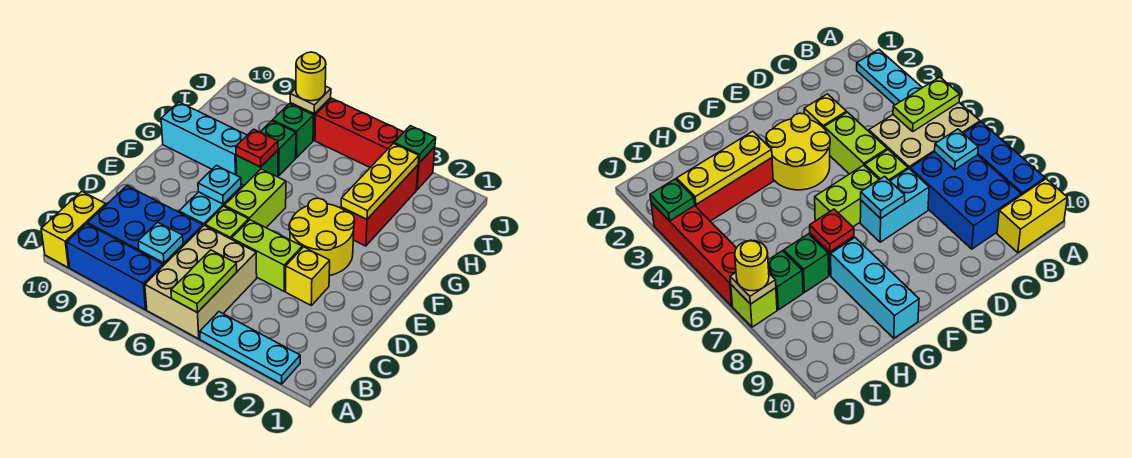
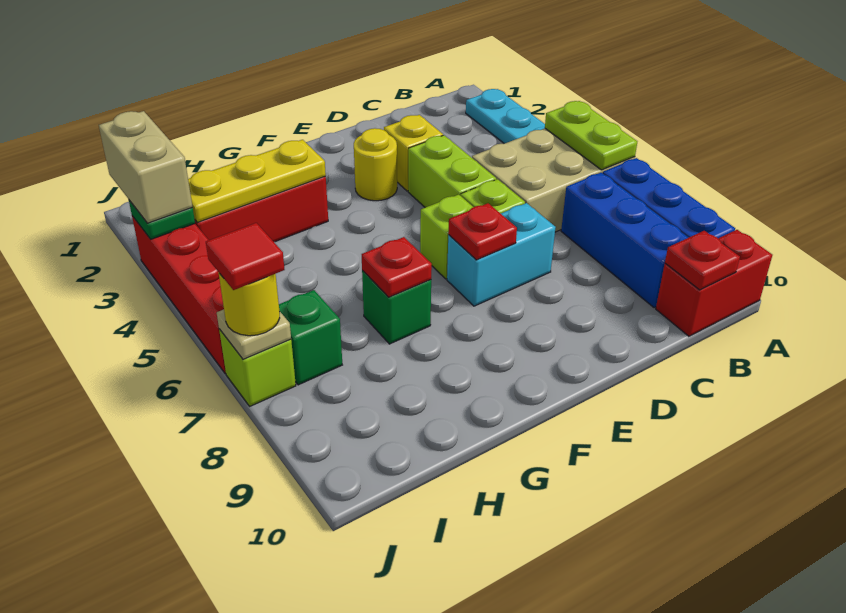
lime 1x2 plate [171,250,237,312] -> lime 1x2 plate turned to [545,101,637,170]
yellow 1x2 brick [41,191,106,268] -> red 1x2 brick [656,230,772,336]
blue 2x3 brick [87,186,203,266] -> blue 1x3 brick [561,173,688,308]
cyan 1x1 plate [138,222,183,263] -> none
none -> red 1x1 plate [665,231,740,290]
yellow 2x2 round brick [289,198,355,275] -> yellow 1x1 round brick [354,128,397,201]
lime 1x2 brick [224,169,286,227] -> lime 1x1 brick [420,195,473,279]
cyan 1x1 plate [198,165,241,204] -> red 1x1 plate [448,203,517,260]
cyan 1x3 brick [161,102,247,175] -> none
green 1x1 brick [260,121,296,176] -> none
none -> tan 1x2 brick [99,111,193,223]
none -> red 1x1 tile [206,223,285,290]

